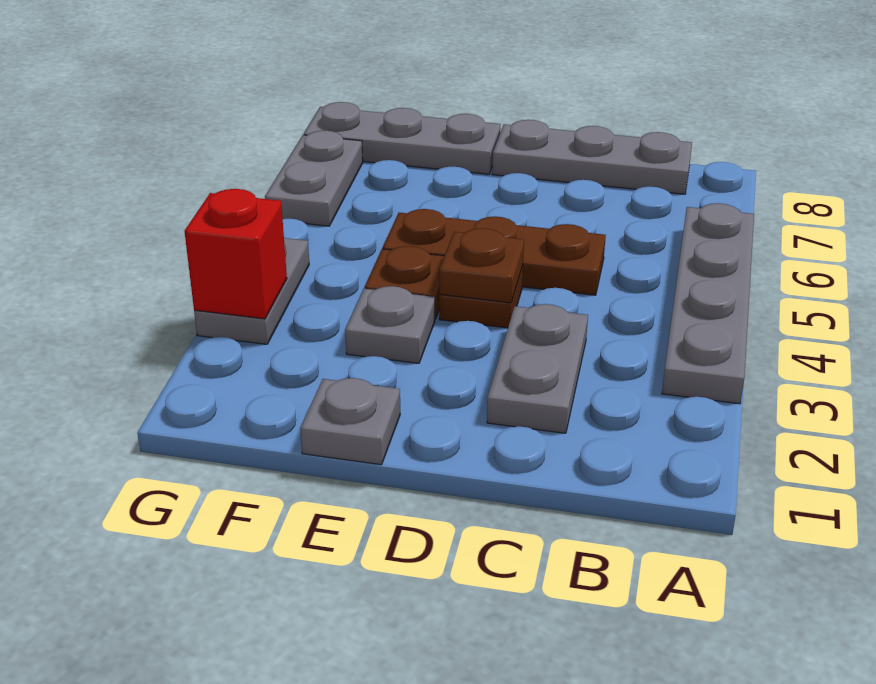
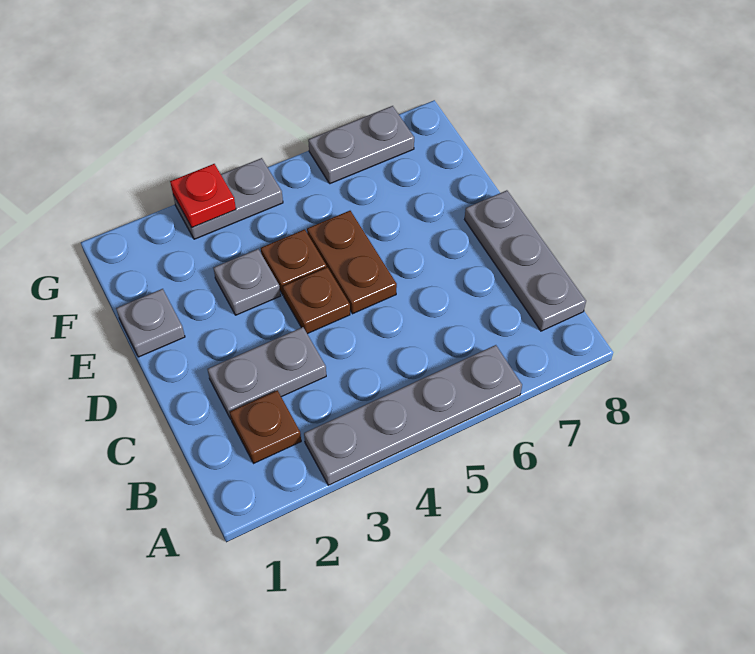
brown 1x3 plate [383,209,606,295] -> brown 1x2 plate [307,211,397,314]
brown 1x1 plate [439,228,524,303] -> brown 1x1 plate moved to [230,390,301,463]
grey 1x3 plate [304,102,501,174] -> none
red 1x1 brick [185,189,287,319] -> red 1x1 plate [170,164,236,228]

